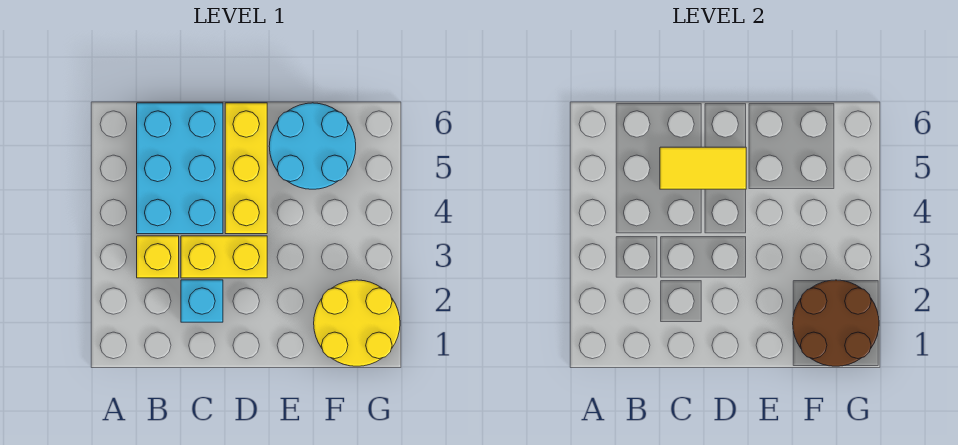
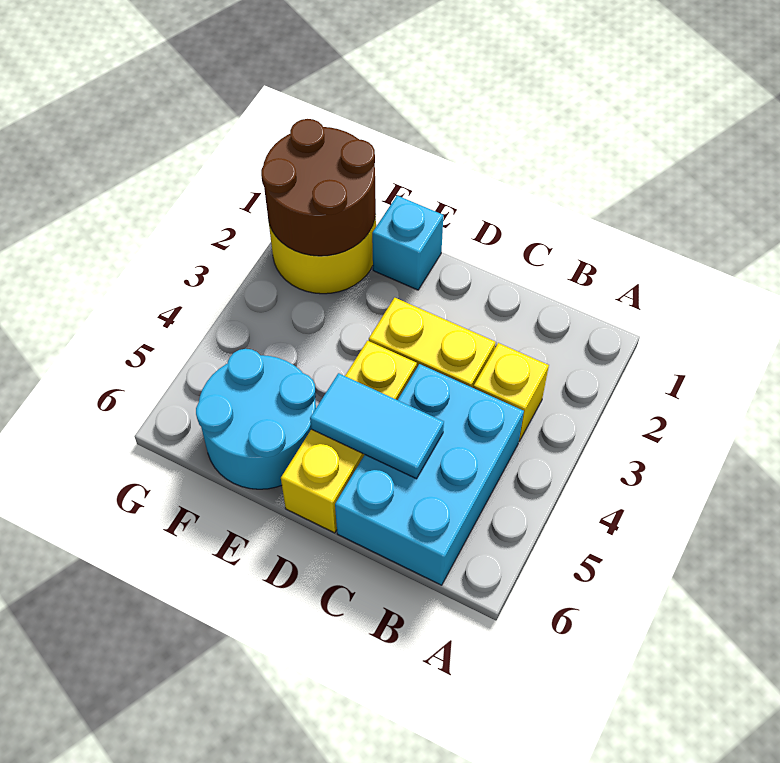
cyan 1x1 brick [181,280,223,322] -> cyan 1x1 brick moved to [372,196,444,290]
yellow 1x2 tile [660,147,746,189] -> cyan 1x2 tile [310,373,444,479]

